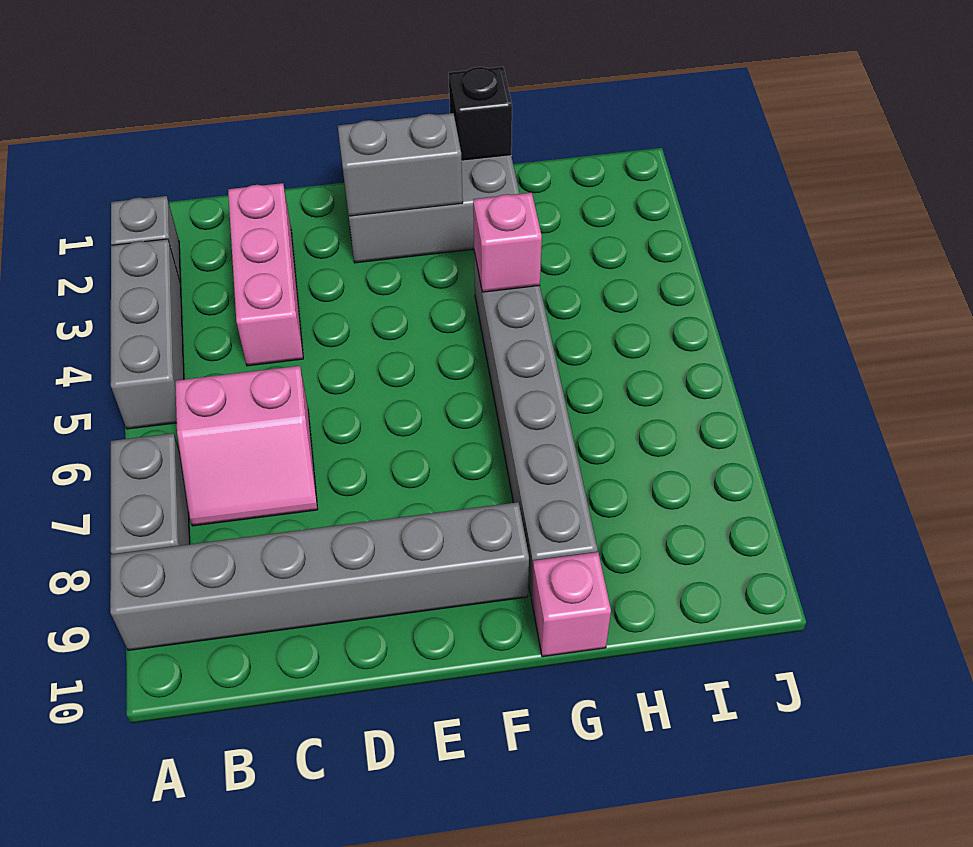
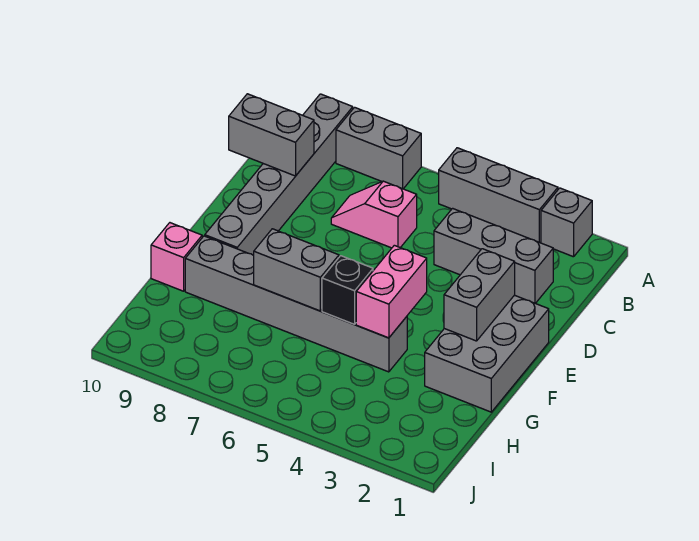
pink 2x2 slope [175,366,318,526] -> pink 1x2 slope [331,181,417,248]
pink 1x3 brick [228,183,303,366] -> grey 1x3 brick [434,208,553,303]
none -> grey 1x2 brick [229,94,314,176]
black 1x1 brick [449,67,512,161] -> black 1x1 brick moved to [322,256,373,324]
pink 1x1 brick [473,193,542,292] -> pink 1x2 brick [356,245,427,338]
none -> grey 1x2 brick [253,229,339,311]

